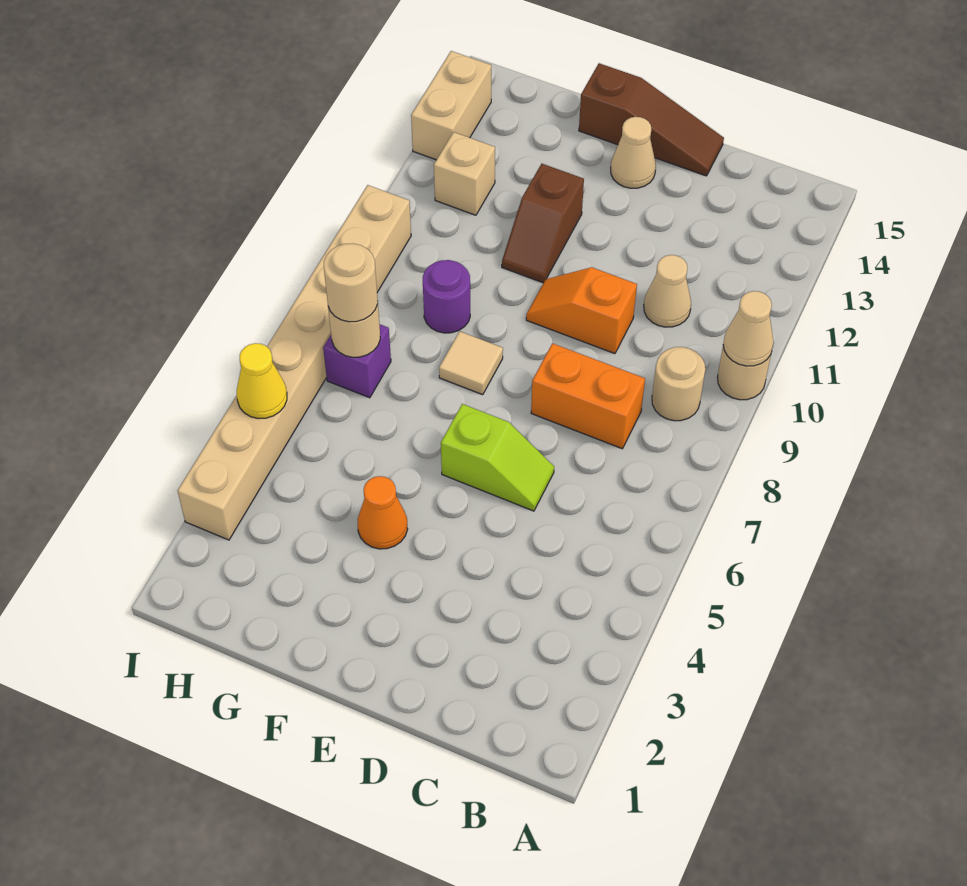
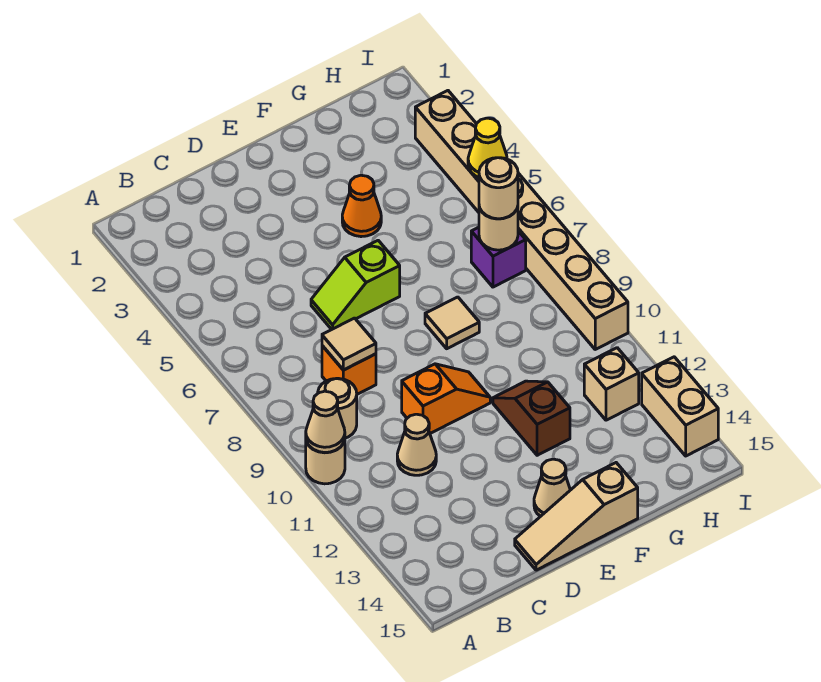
orange 1x2 brick [531,343,645,449] -> orange 1x1 brick [322,346,376,394]
none -> tan 1x1 tile [322,318,376,370]
brown 1x3 slope [579,63,724,176] -> tan 1x3 slope [515,463,638,570]
purple 1x1 round brick [423,260,470,333] -> none

